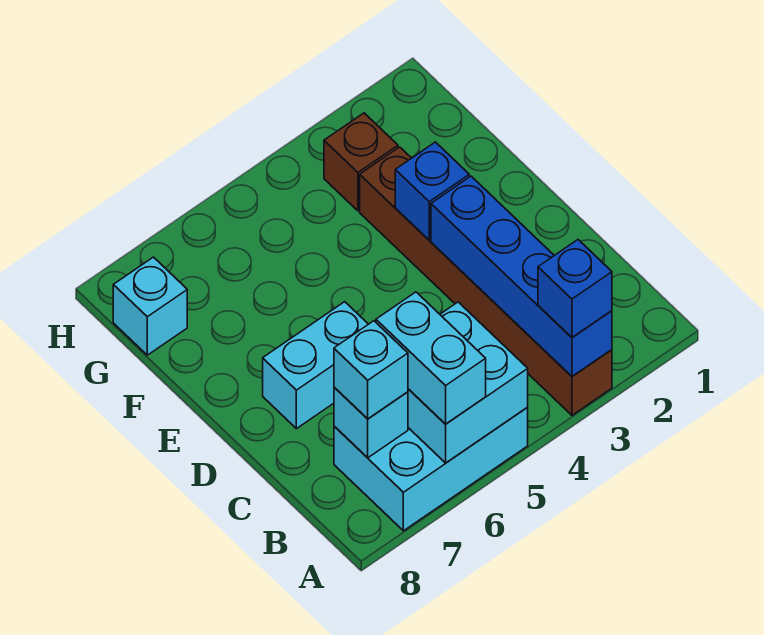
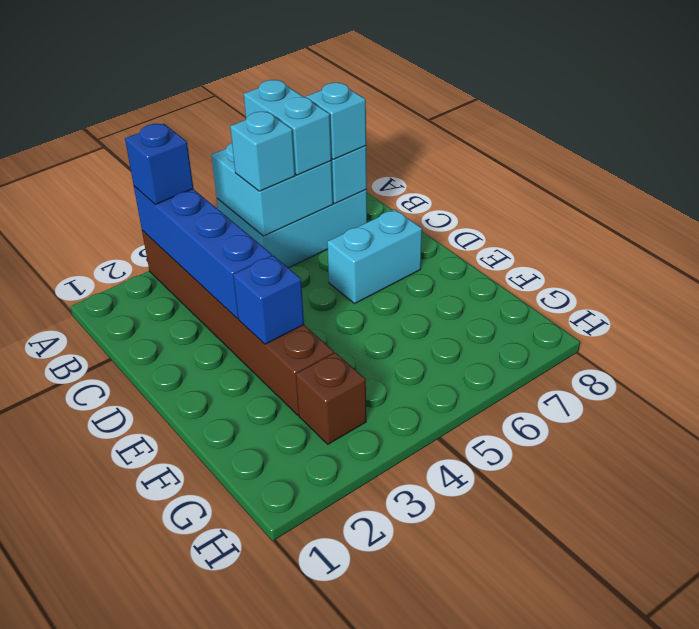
cyan 1x1 brick [113,257,187,355] -> cyan 1x1 brick moved to [230,112,295,191]

